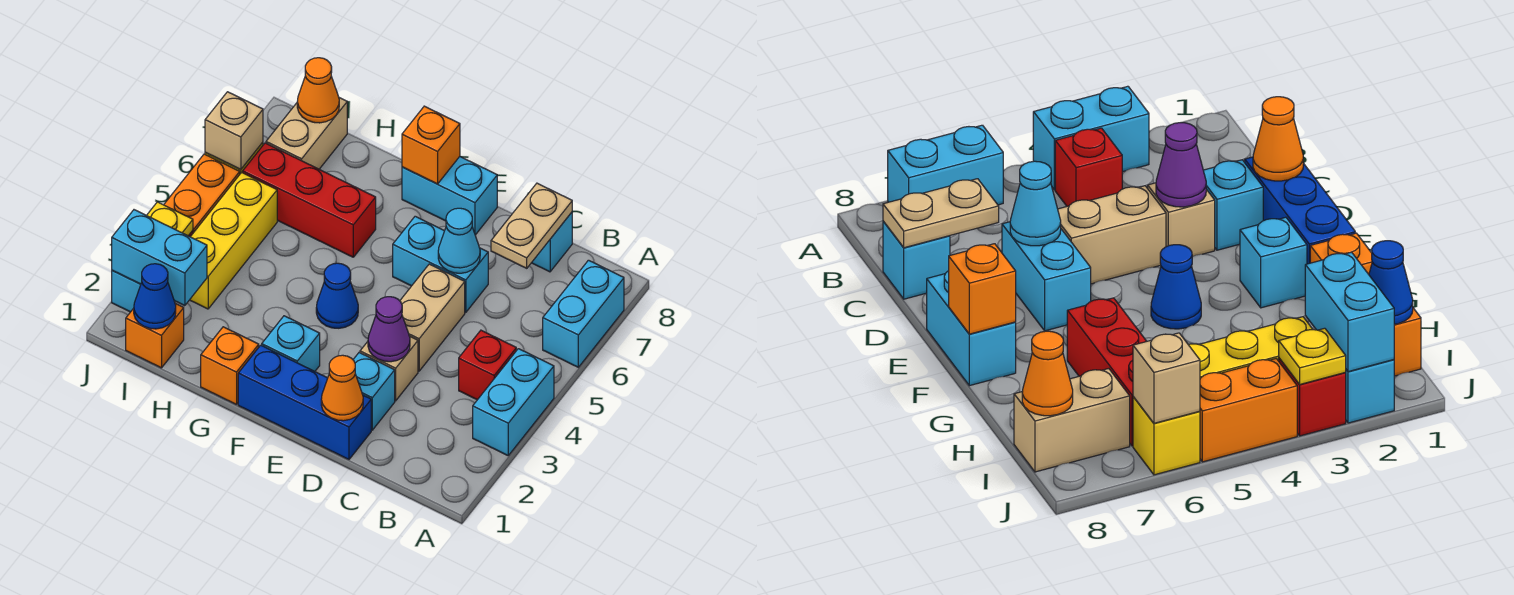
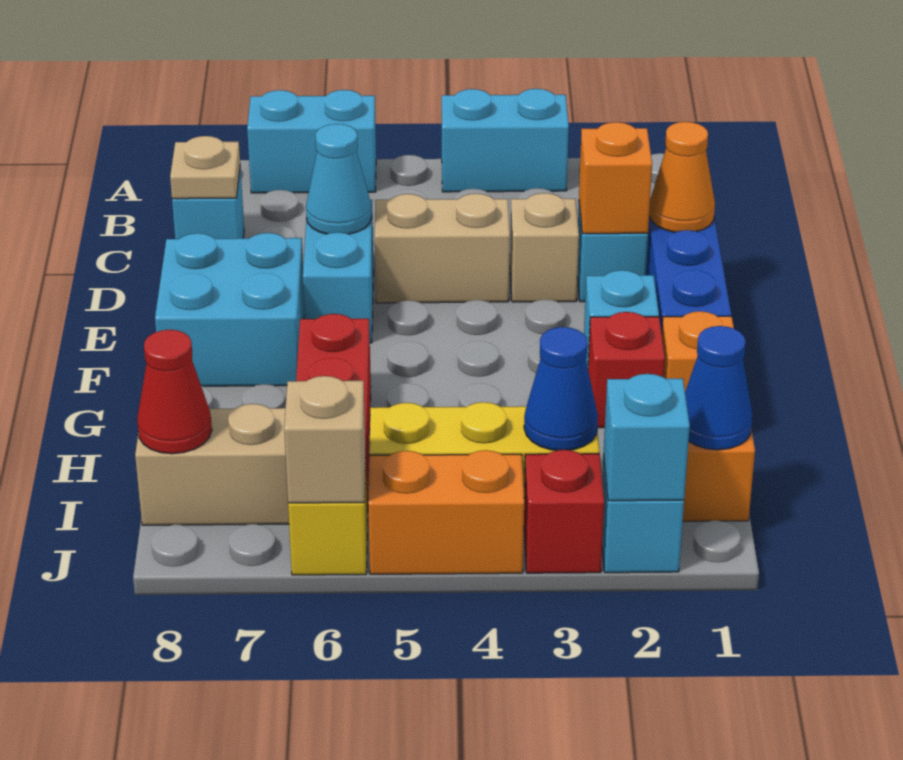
red 1x1 brick [459,330,516,400] -> red 1x1 brick moved to [588,312,665,428]
tan 1x2 plate [491,183,572,268] -> tan 1x1 plate [170,136,240,199]
purple 1x1 cone [368,297,410,362] -> none
cyan 1x2 brick [402,157,497,235] -> cyan 2x2 brick [155,233,304,386]
blue 1x1 cone [316,263,358,328] -> blue 1x1 cone moved to [524,327,598,450]
orange 1x1 brick [402,106,460,184] -> orange 1x1 brick moved to [579,122,652,234]
cyan 1x2 brick [112,210,207,306] -> cyan 1x1 brick [604,374,690,501]
orange 1x1 cone [297,58,339,123] -> red 1x1 cone [137,330,212,454]
yellow 1x1 plate [147,202,193,236] -> none

